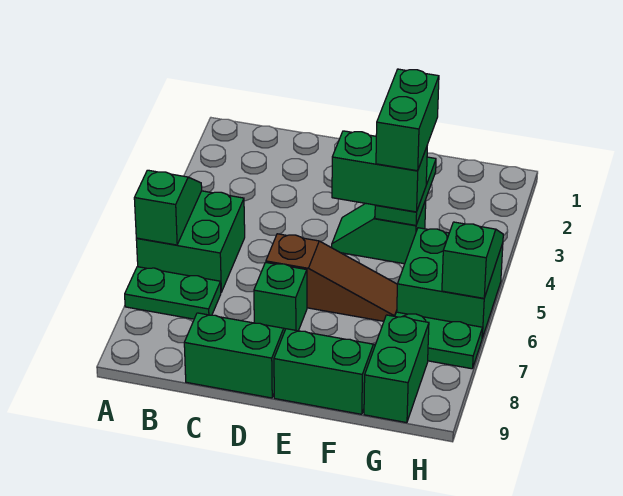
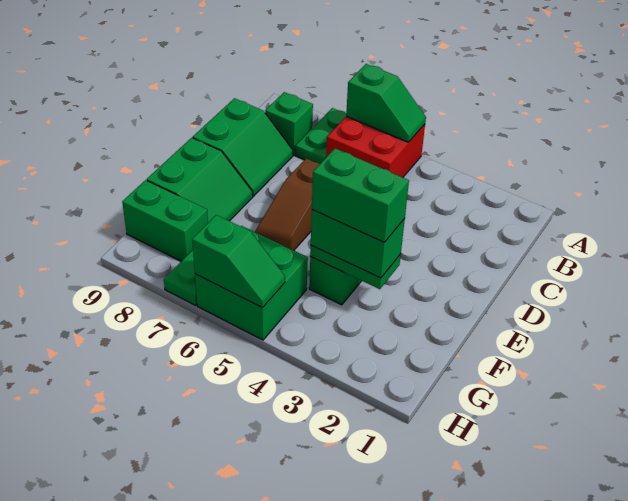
green 2x2 brick [136,191,245,292] -> red 2x2 brick [326,116,425,177]
green 1x1 brick [254,262,307,331] -> green 1x1 brick moved to [265,92,313,155]
green 1x2 brick [332,131,427,212] -> green 1x2 brick turned to [311,210,405,278]

